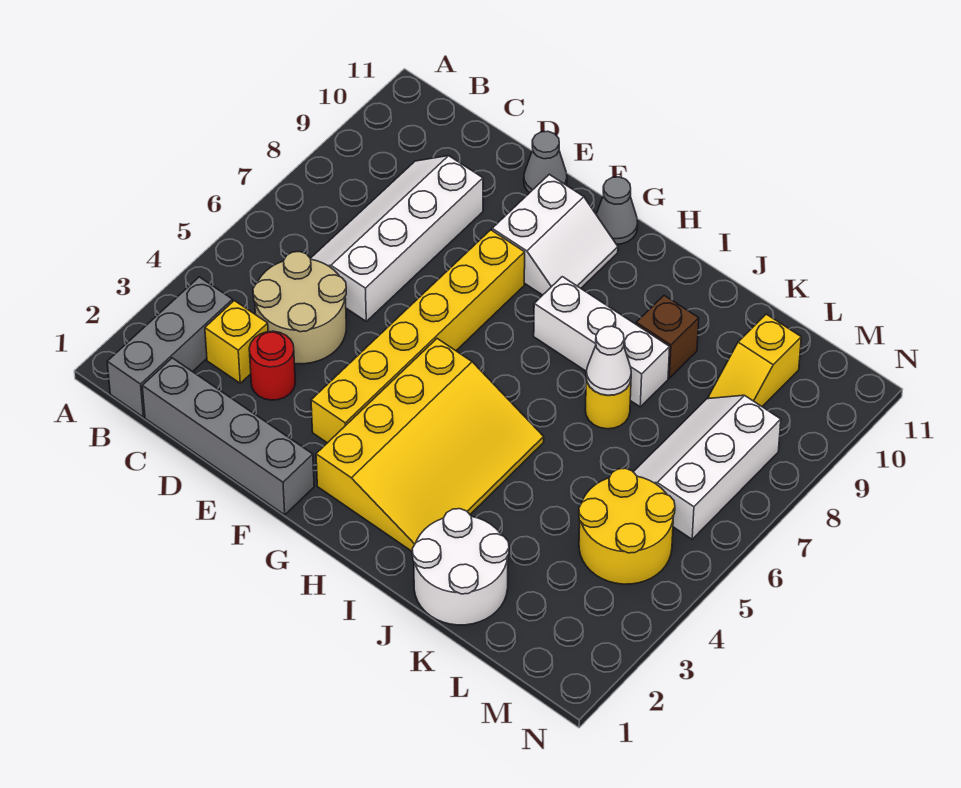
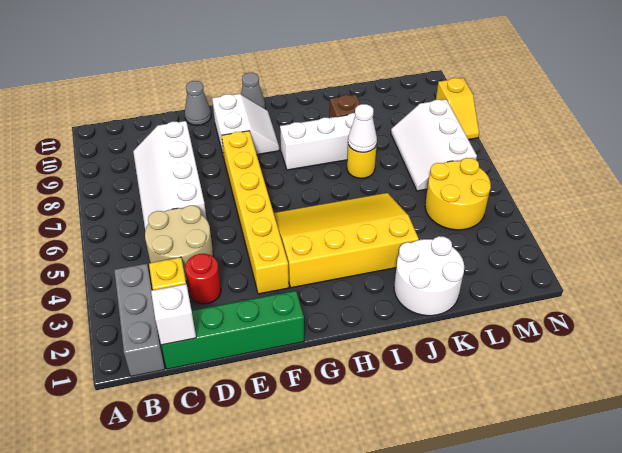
grey 1x4 brick [142,358,314,515] -> green 1x4 brick [161,291,304,369]
none -> white 1x1 brick [151,284,196,345]
yellow 3x4 slope [316,339,544,551] -> yellow 3x4 slope turned to [274,193,419,288]
yellow 1x2 slope [708,314,801,406] -> yellow 1x2 slope moved to [436,78,479,140]

